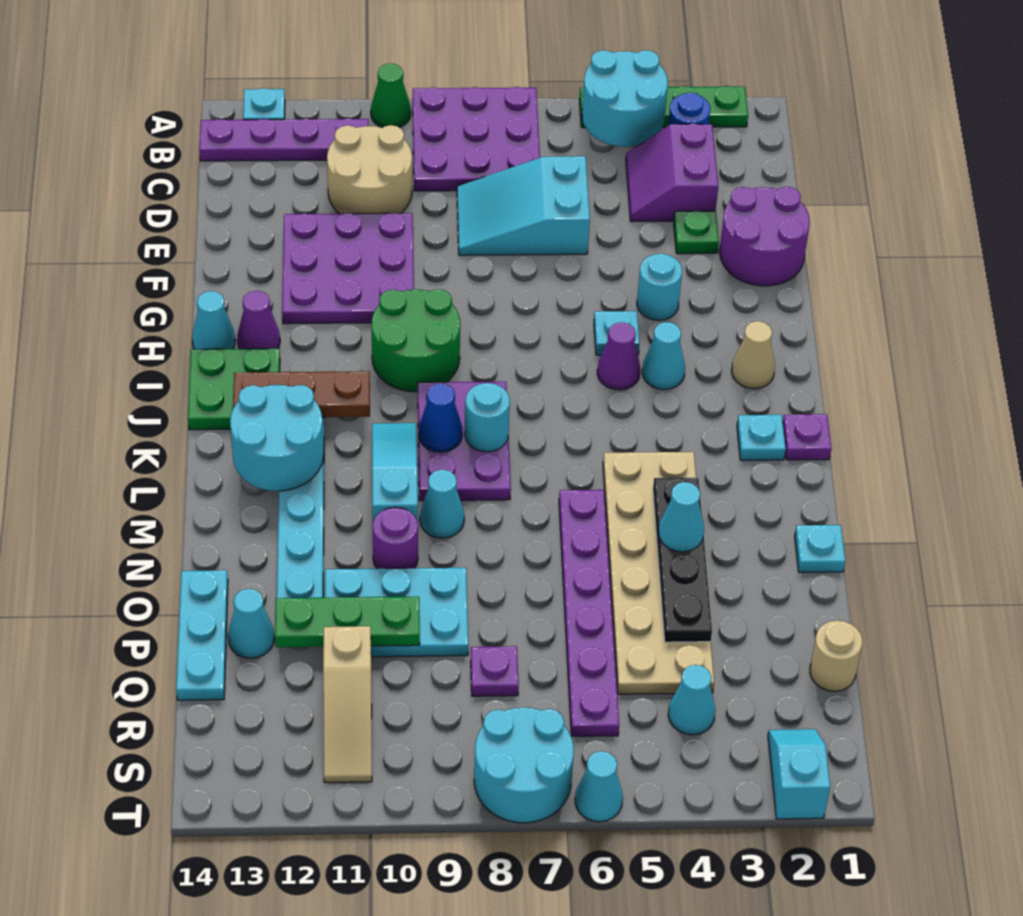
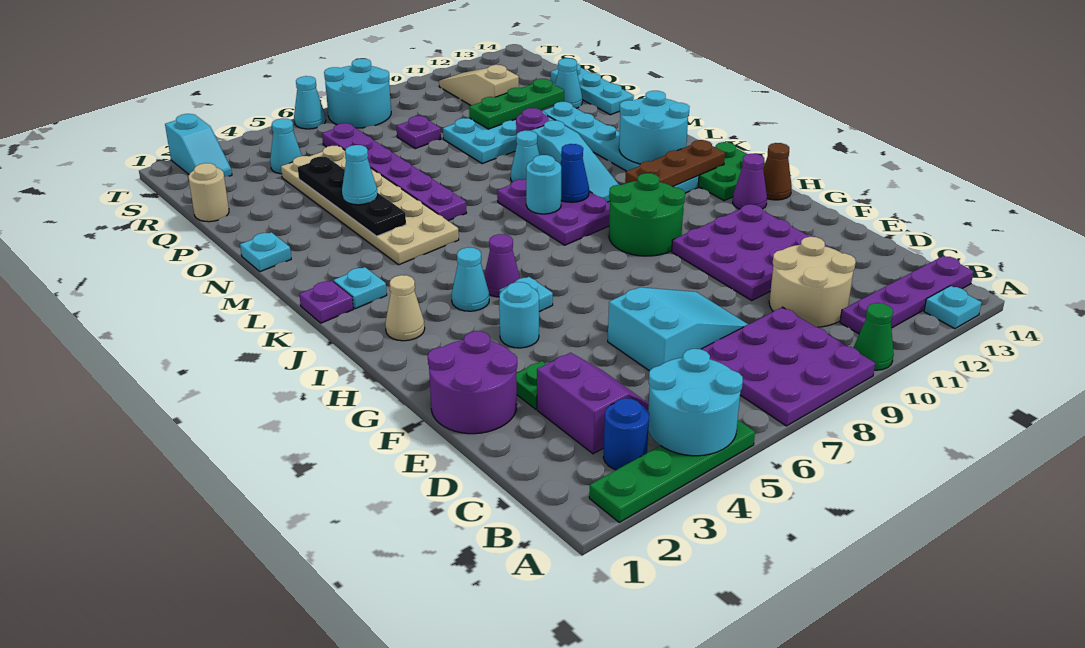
cyan 1x1 cone [192,291,235,349] -> brown 1x1 cone [763,143,792,200]

